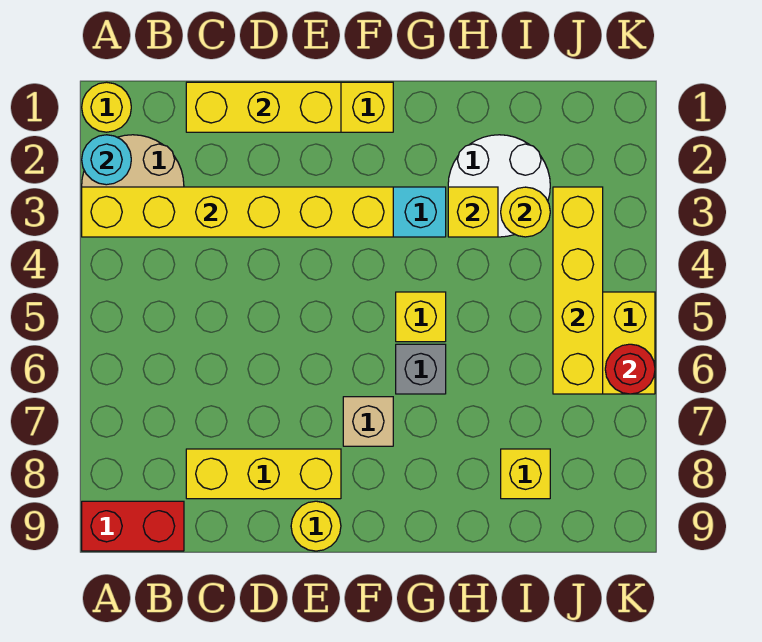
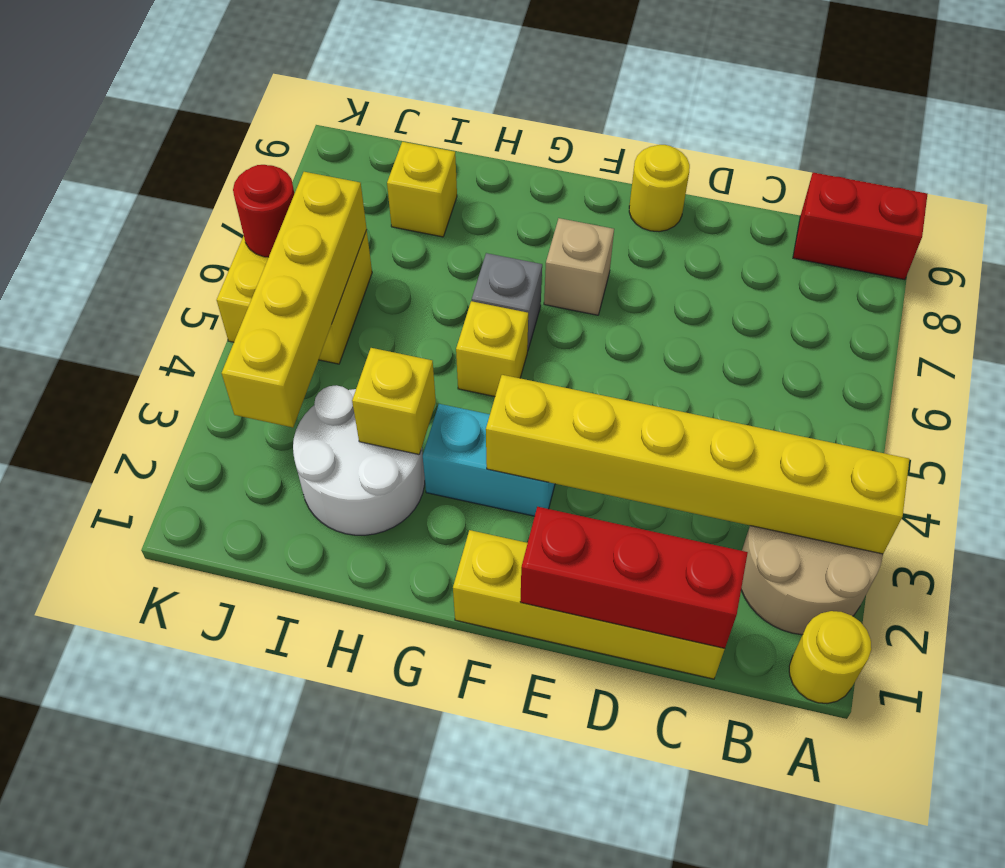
cyan 1x1 round brick [82,135,131,185] -> none
yellow 1x3 brick [186,82,341,132] -> red 1x3 brick [520,507,748,648]
yellow 1x3 brick [186,449,341,499] -> none
yellow 1x1 round brick [501,187,550,237] -> none

